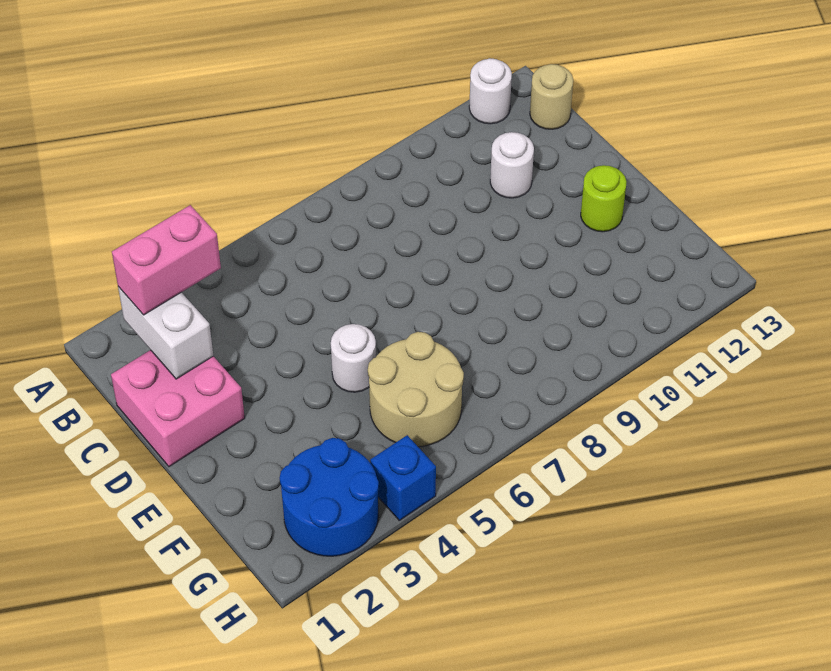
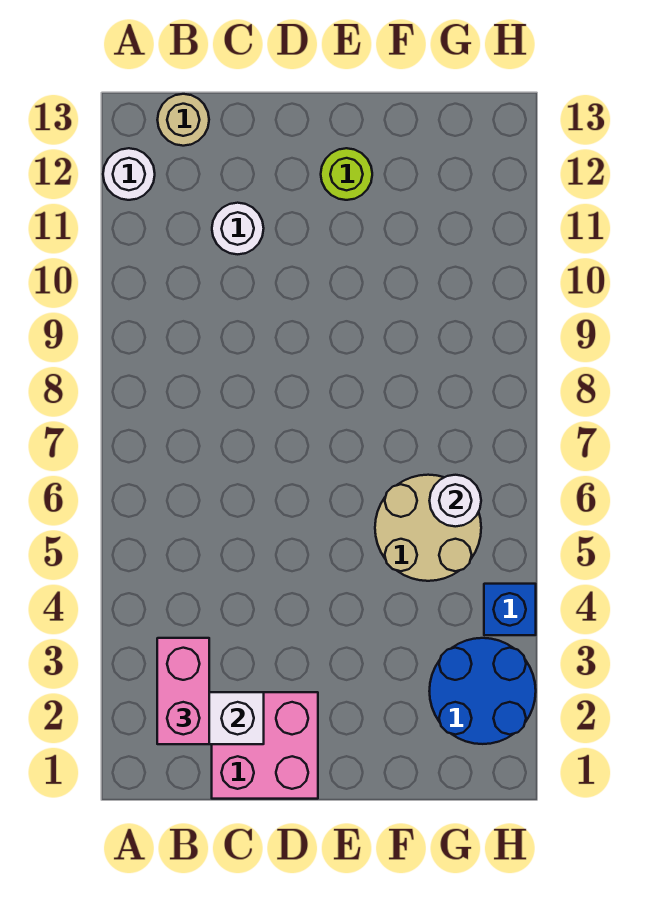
white 1x1 round brick [331,324,376,392] -> white 1x1 round brick moved to [429,475,481,527]

